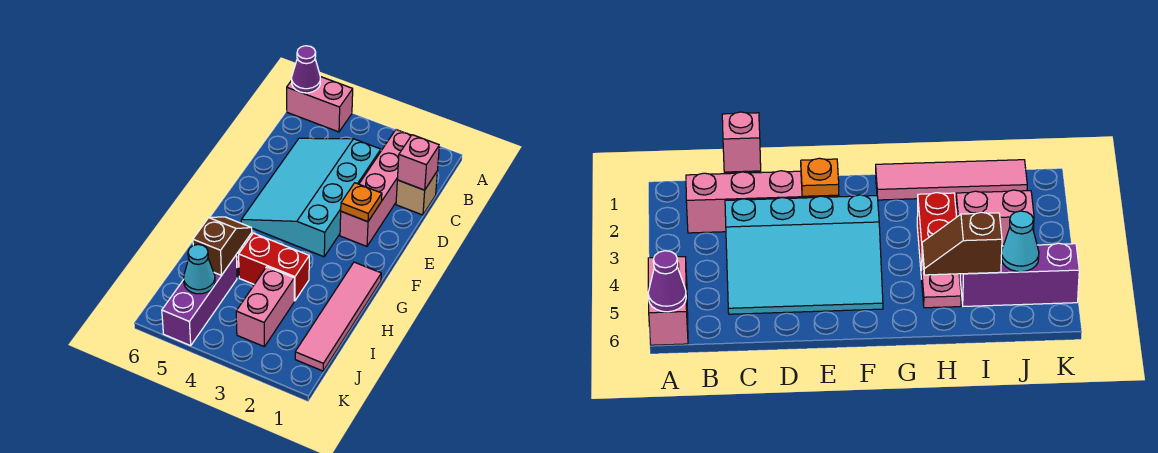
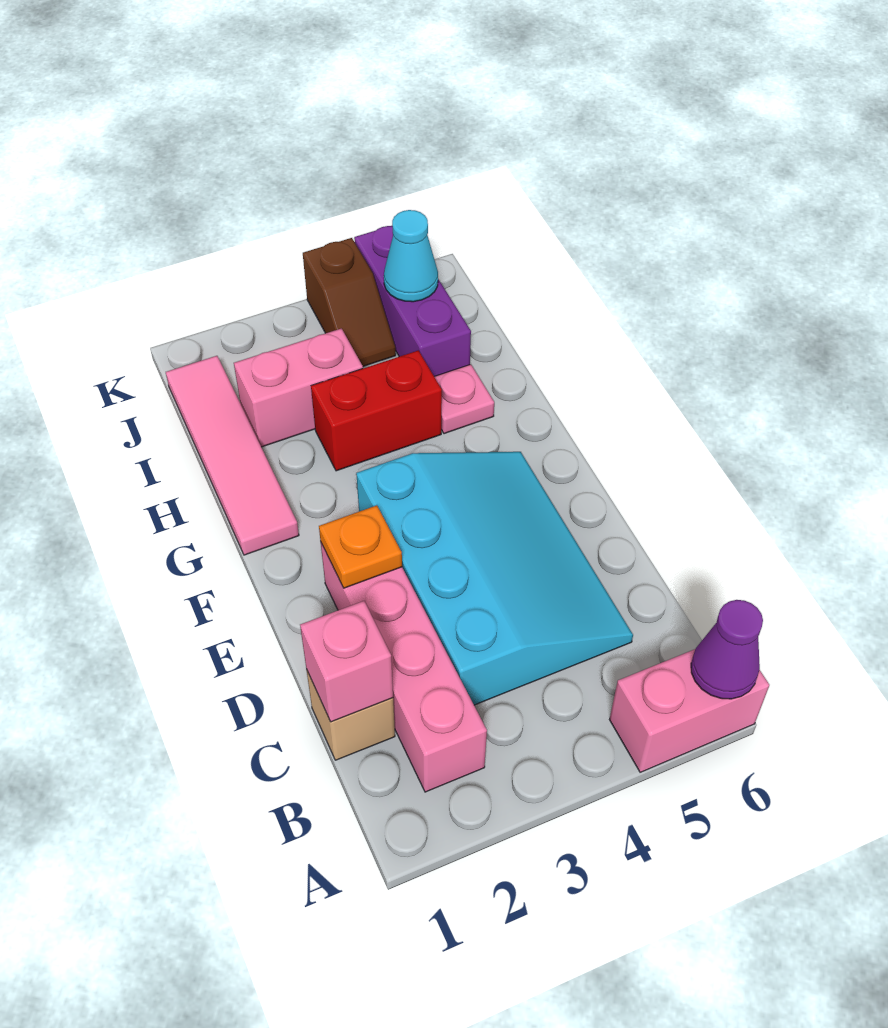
brown 1x2 slope [193,217,252,275] -> brown 1x2 slope moved to [303,238,396,366]
pink 1x2 brick [236,267,294,346] -> pink 1x2 brick turned to [234,328,363,447]

